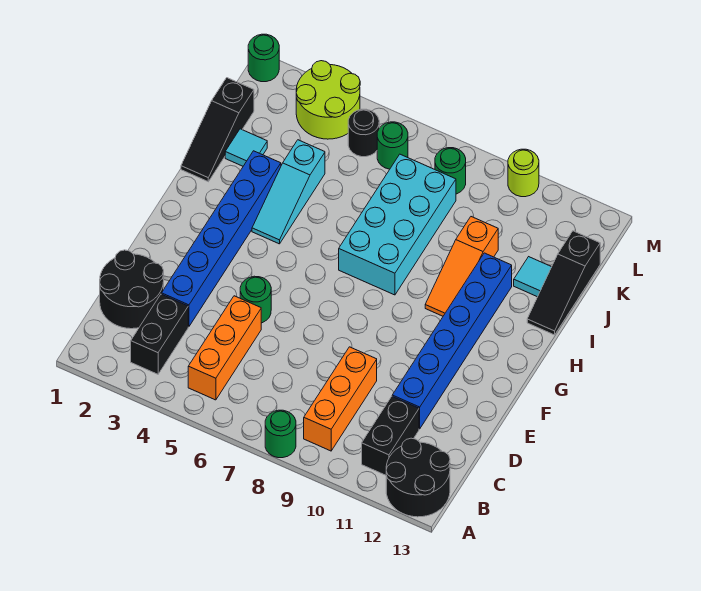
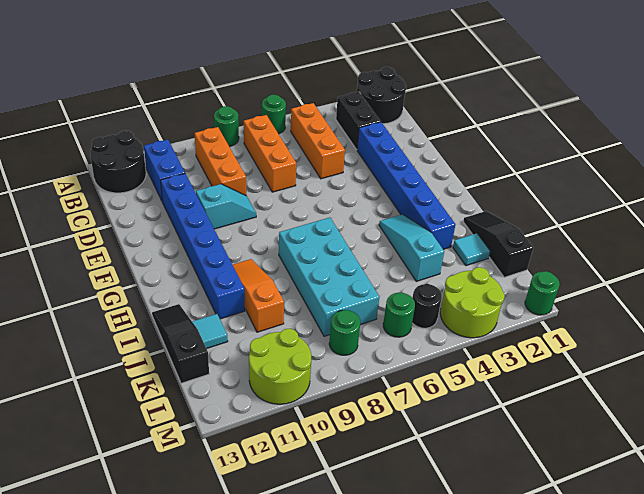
none -> orange 1x3 brick [244,115,296,192]
black 1x2 brick [362,397,419,475] -> blue 1x2 brick [144,140,185,202]
black 2x2 round brick [100,250,164,329] -> black 2x2 round brick moved to [357,67,406,124]
green 1x1 round brick [240,276,271,323] -> green 1x1 round brick moved to [262,95,286,134]
none -> cyan 1x2 slope [196,184,256,229]
lime 1x1 round brick [508,149,539,197] -> lime 2x2 round brick [249,329,311,404]

